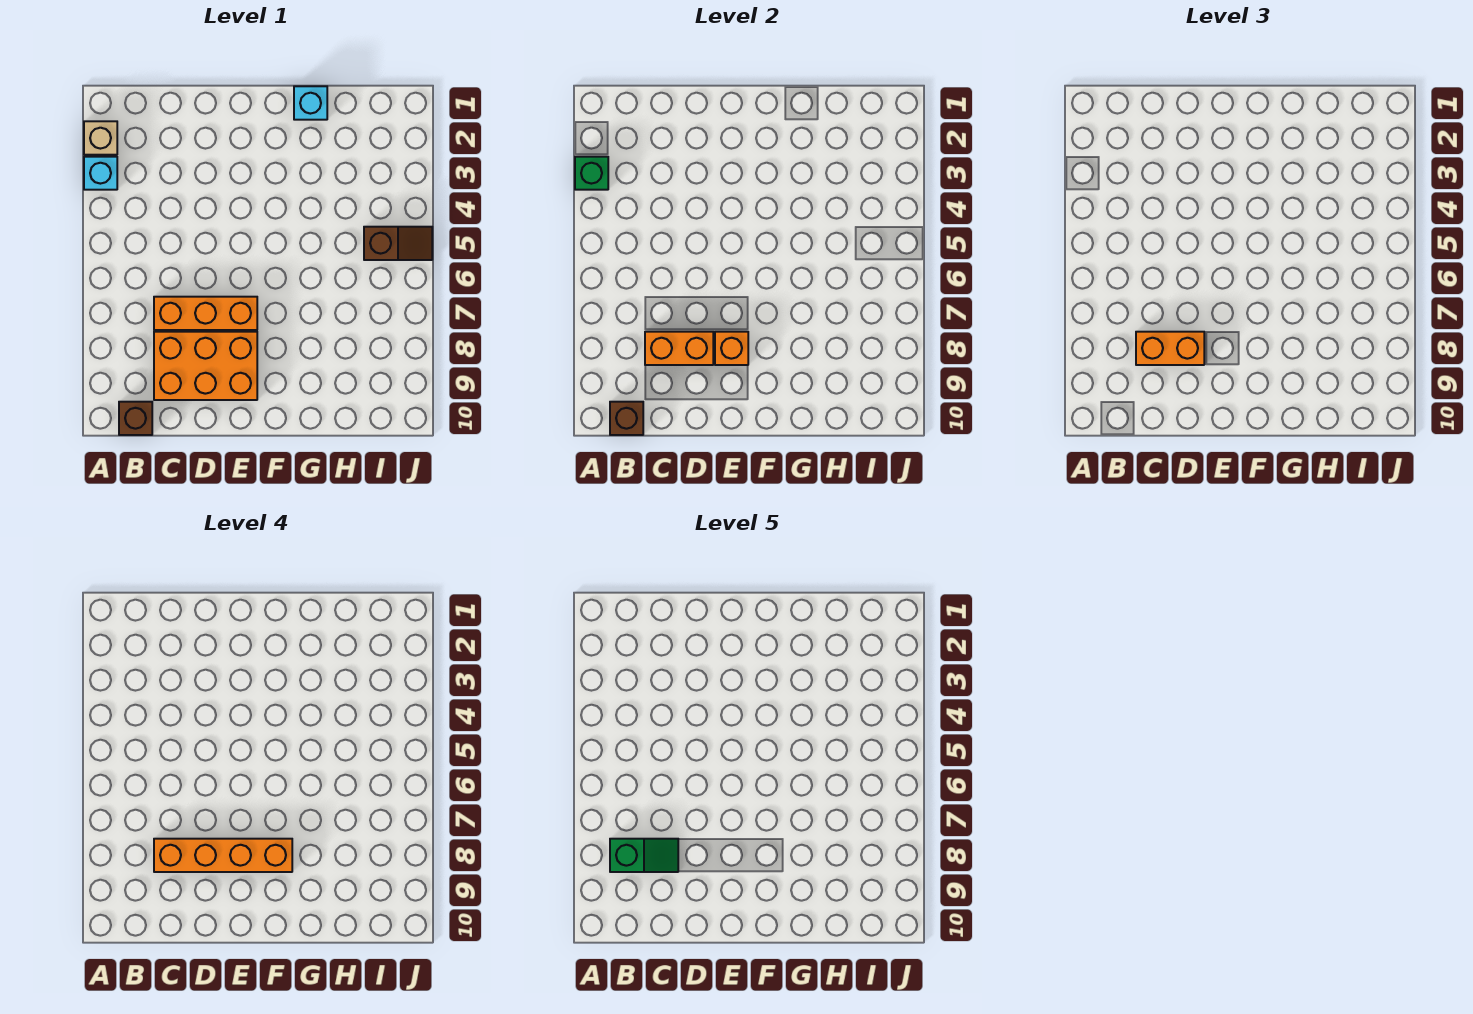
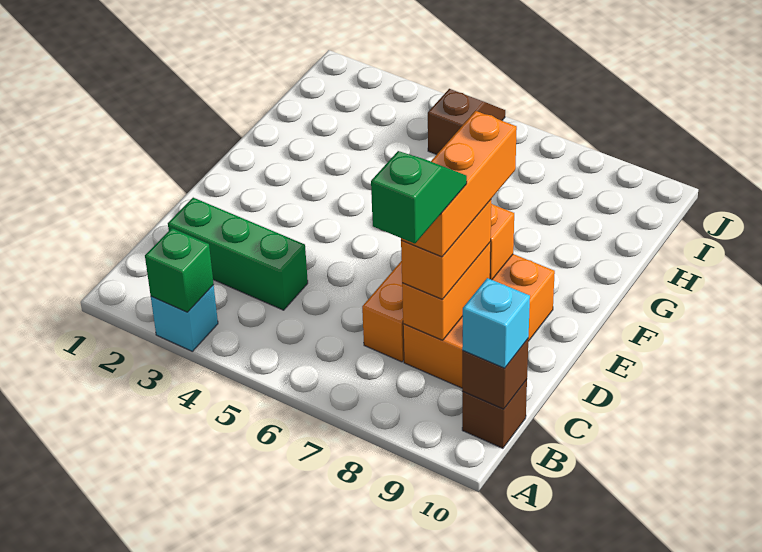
tan 1x1 brick [84,121,117,155] -> none
none -> green 1x3 brick [168,198,308,310]
orange 1x4 brick [154,839,292,872] -> orange 1x3 brick [401,111,517,257]
cyan 1x1 brick [294,86,327,120] -> cyan 1x1 brick moved to [462,278,530,368]

